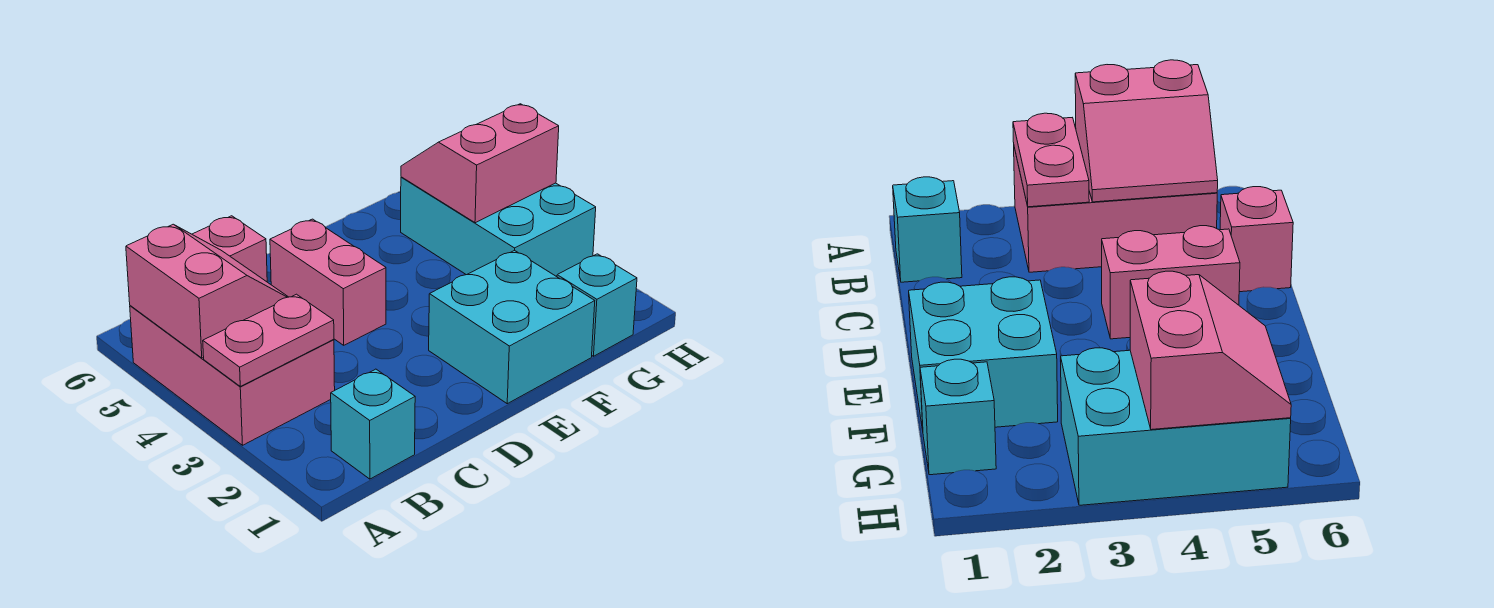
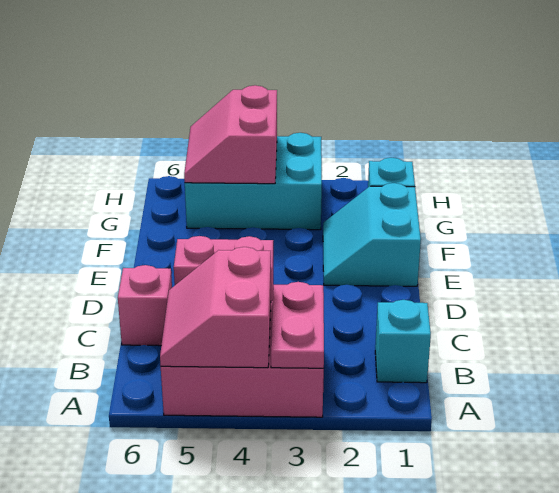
pink 2x2 slope [126,224,288,358] -> pink 2x2 slope turned to [160,247,271,368]
cyan 2x2 brick [429,250,595,404] -> cyan 2x2 slope [323,183,421,286]

